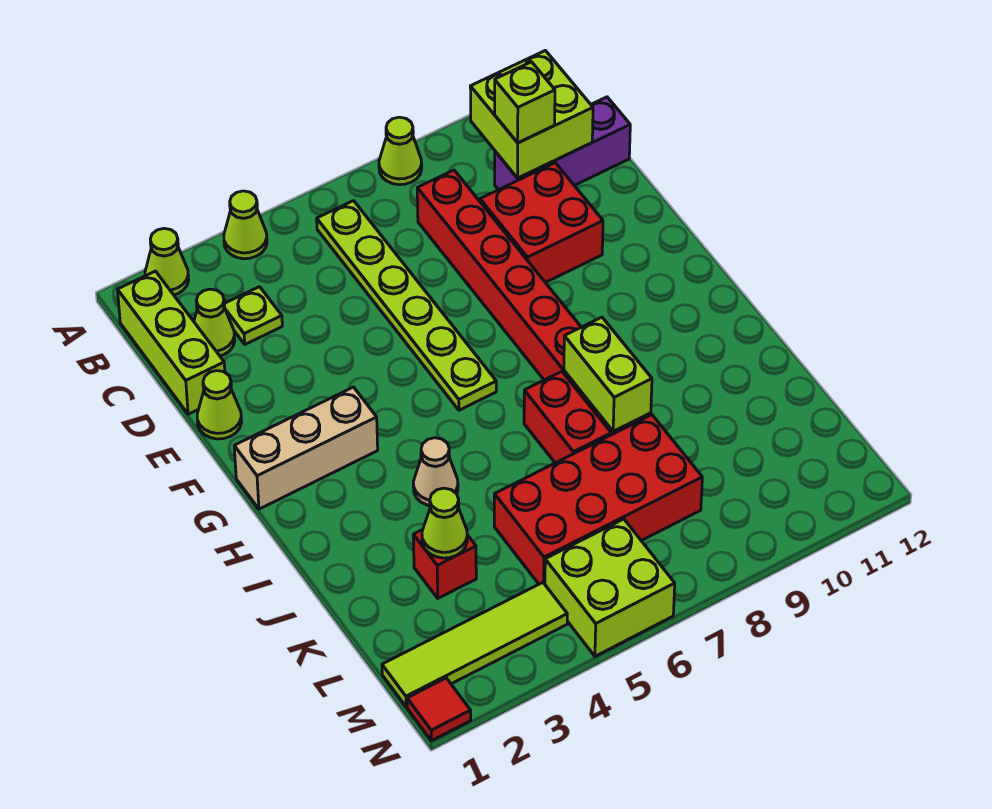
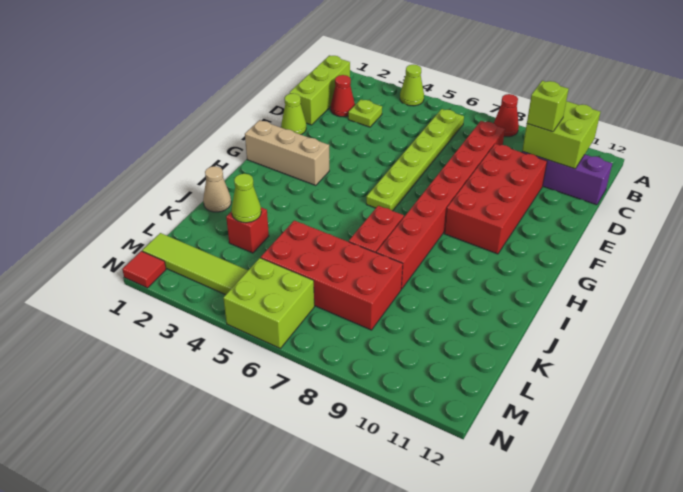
lime 1x1 cone [145,228,189,295] -> none
lime 1x1 cone [379,117,422,185] -> red 1x1 cone [494,94,519,137]
lime 1x1 cone [194,289,235,356] -> red 1x1 cone [331,75,355,117]
red 2x2 brick [480,163,603,283] -> red 2x4 brick [444,144,547,254]
tan 1x1 cone [413,438,458,506] -> tan 1x1 cone moved to [203,166,231,212]
lime 1x2 brick [564,317,652,431] -> none

